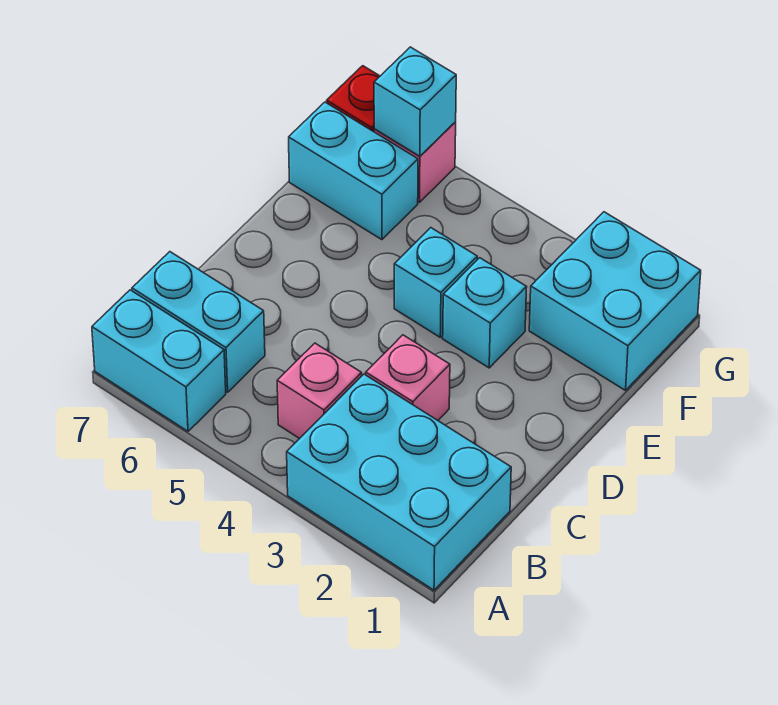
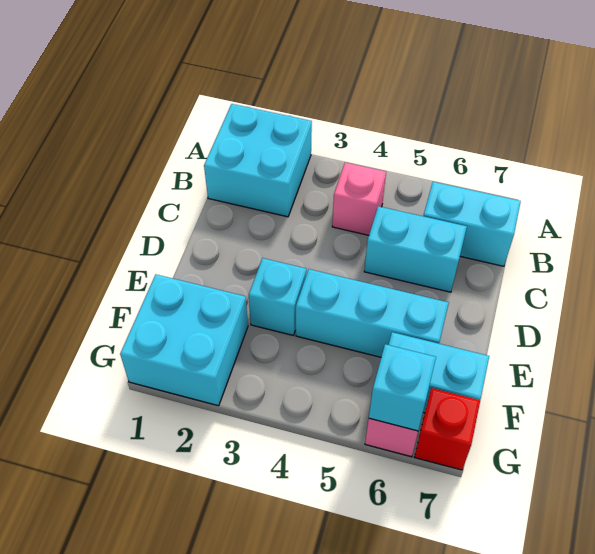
cyan 2x3 brick [287,374,511,590] -> cyan 2x2 brick [204,104,312,217]
cyan 1x2 brick [92,290,226,431] -> cyan 1x2 brick moved to [364,206,467,292]
pink 1x1 brick [366,335,450,420] -> none
cyan 1x1 brick [394,228,477,337] -> cyan 1x3 brick [296,269,449,357]

